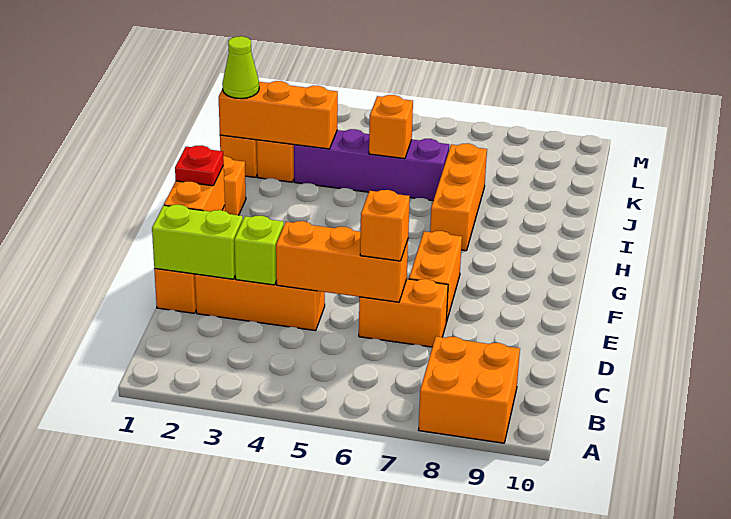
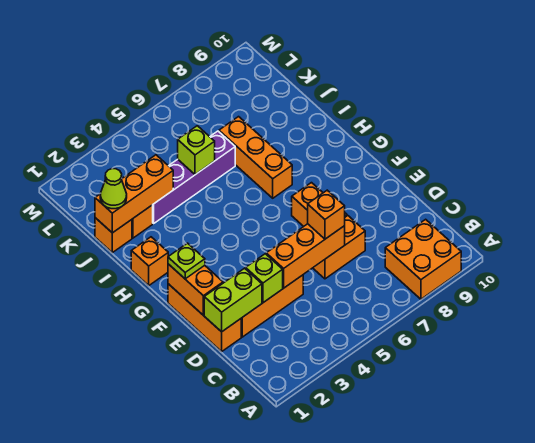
red 1x1 plate [175,145,224,186] -> lime 1x1 plate [168,243,205,279]
orange 1x1 brick [369,95,413,159] -> lime 1x1 brick [178,126,215,175]

